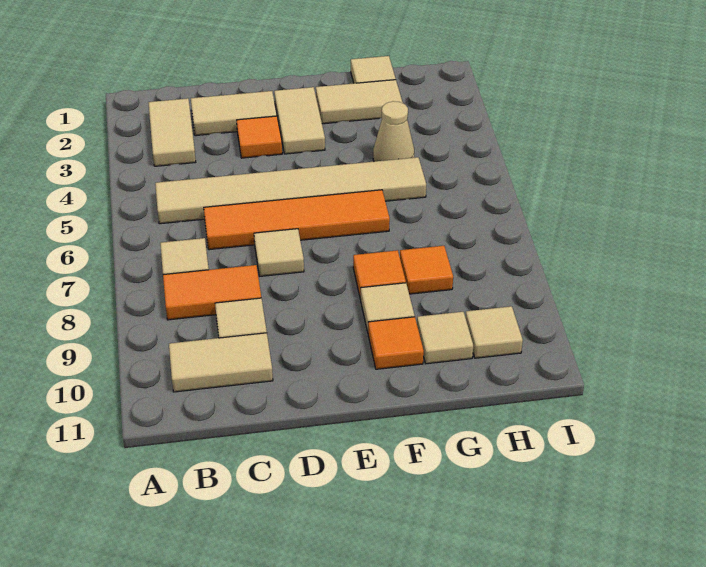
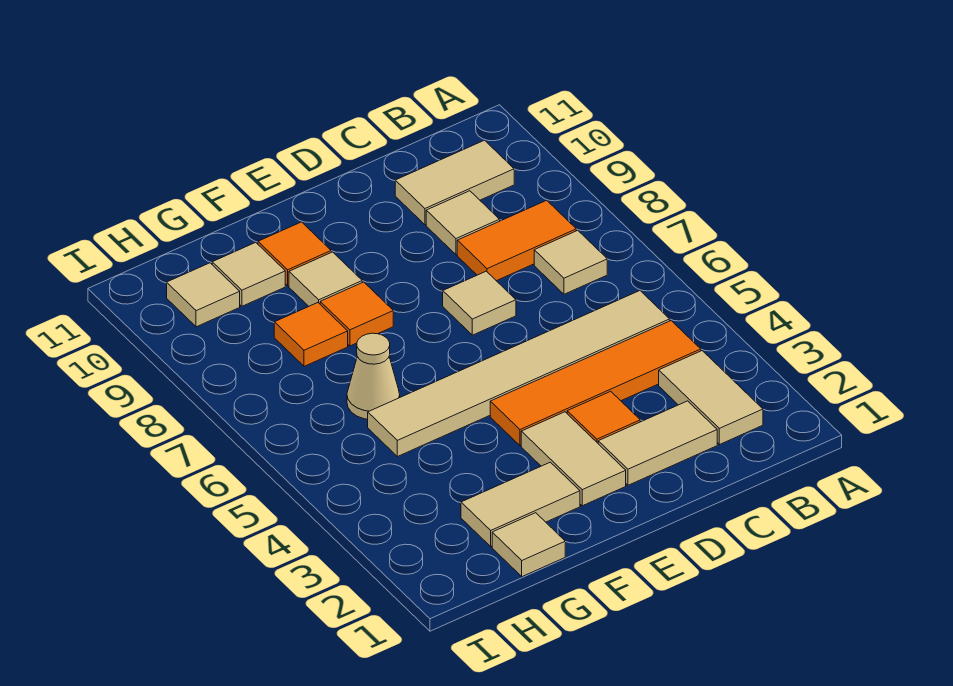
orange 1x4 tile [204,190,390,250] -> orange 1x4 tile moved to [490,321,701,446]
tan 1x1 cone [373,101,414,161] -> tan 1x1 cone moved to [347,333,400,419]

